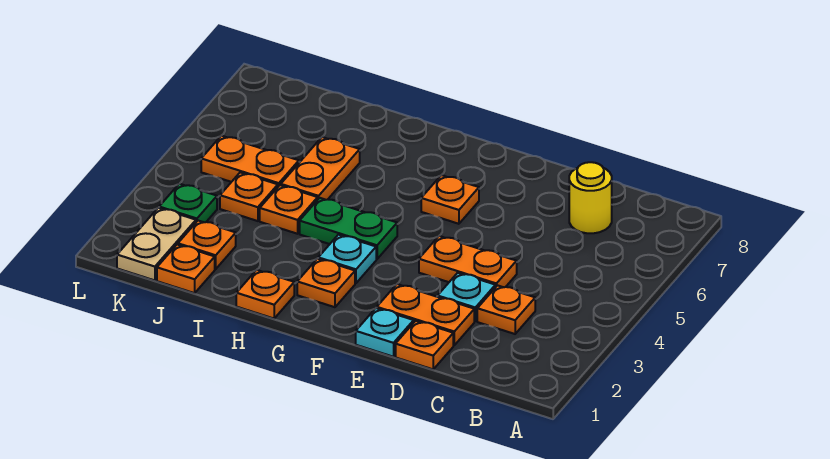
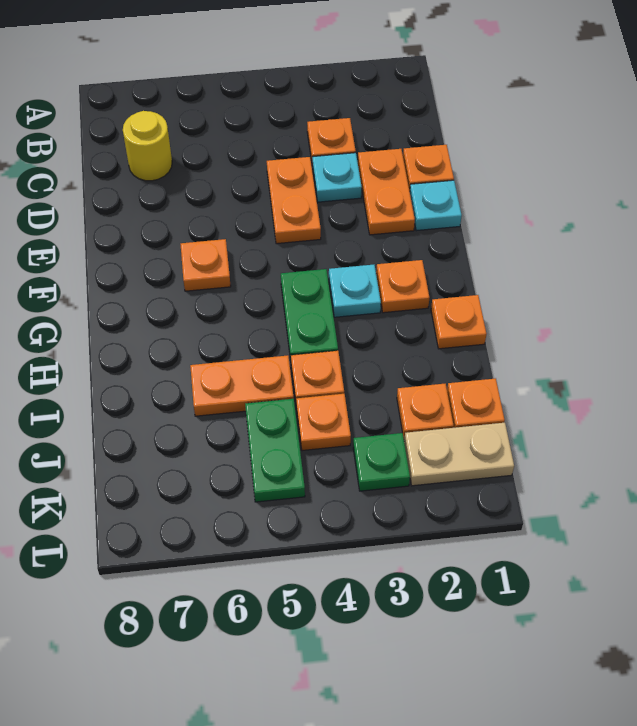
orange 1x2 plate [201,136,299,187] -> green 1x2 plate [245,399,305,502]

